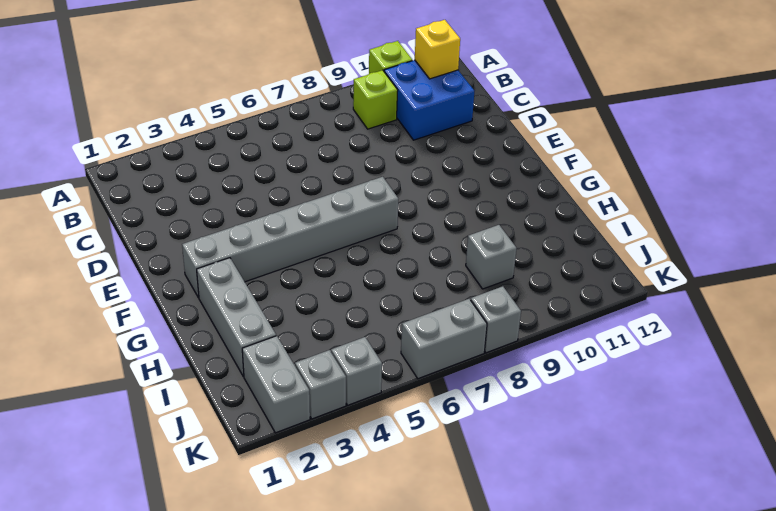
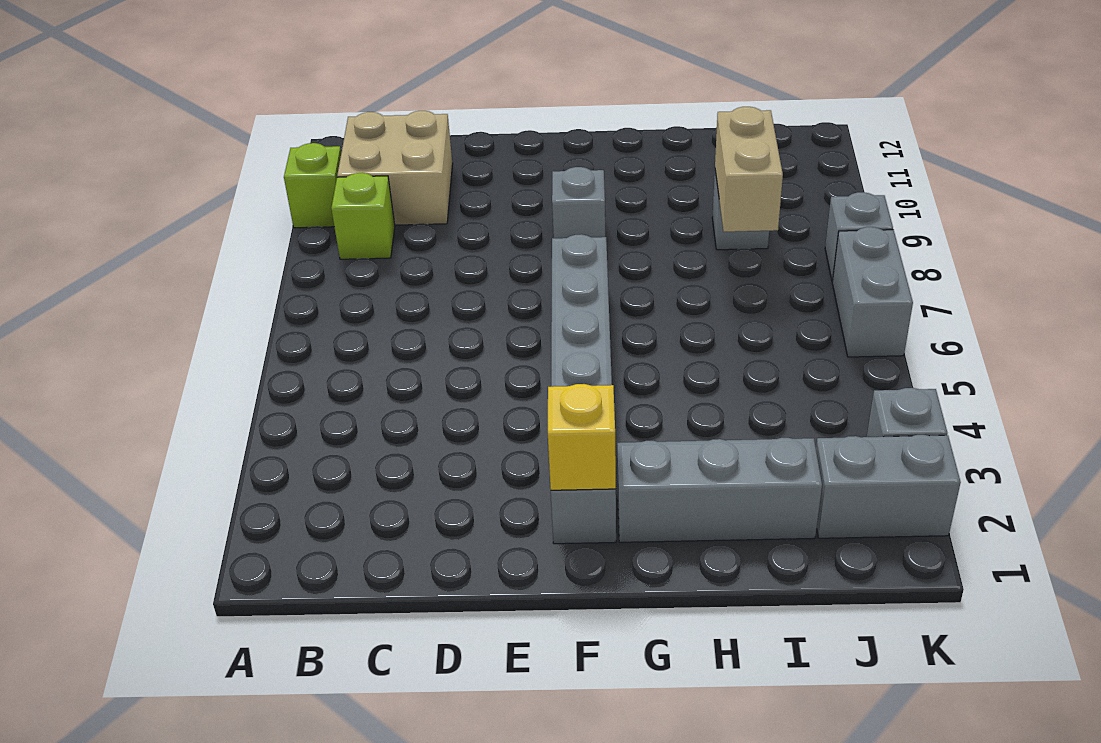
blue 2x2 brick [384,60,474,140] -> tan 2x2 brick [337,111,453,225]
yellow 1x1 brick [415,20,460,79] -> yellow 1x1 brick moved to [548,384,616,490]
none -> tan 1x2 brick [715,107,783,232]
grey 1x1 brick [331,337,382,405] -> grey 1x1 brick moved to [552,167,605,238]

